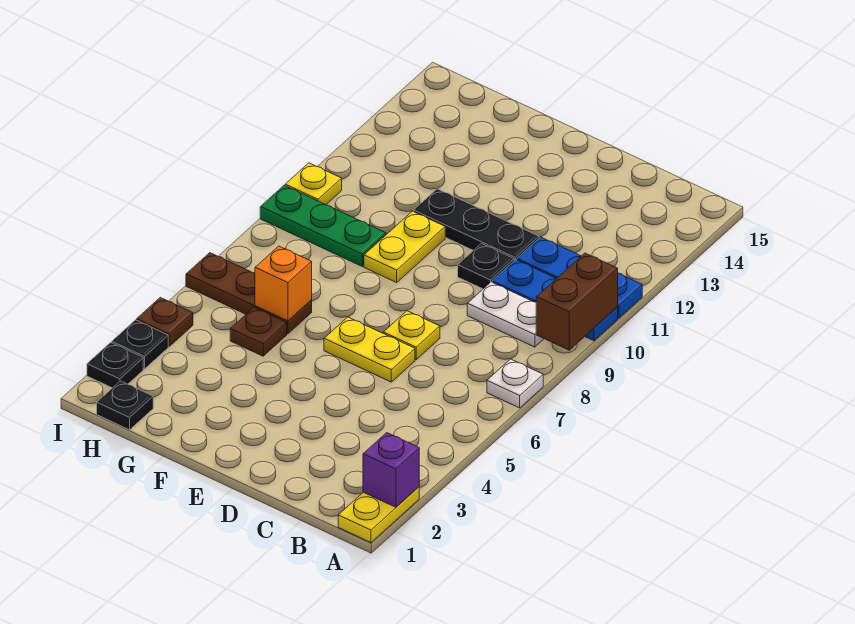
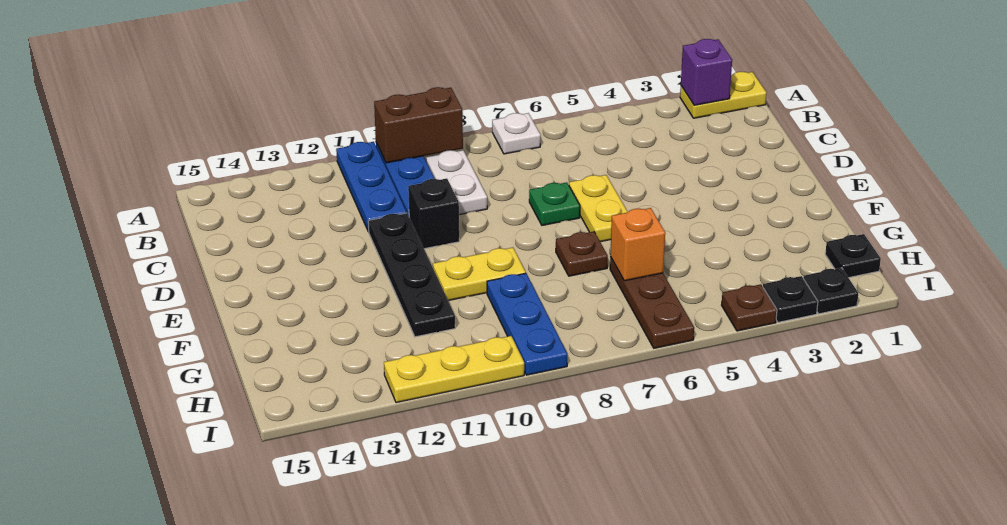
yellow 1x1 plate [383,311,440,360] -> green 1x1 plate [529,182,580,225]
black 1x1 plate [458,244,514,289] -> black 1x1 brick [408,179,459,249]
black 1x3 plate [414,189,539,261] -> black 1x4 plate [368,213,455,337]
brown 1x1 plate [230,307,287,356] -> brown 1x1 plate moved to [556,232,608,276]
green 1x3 plate [260,185,386,266] -> blue 1x3 plate [487,273,567,375]
yellow 1x1 plate [285,163,342,205] -> yellow 1x3 plate [384,336,524,403]

